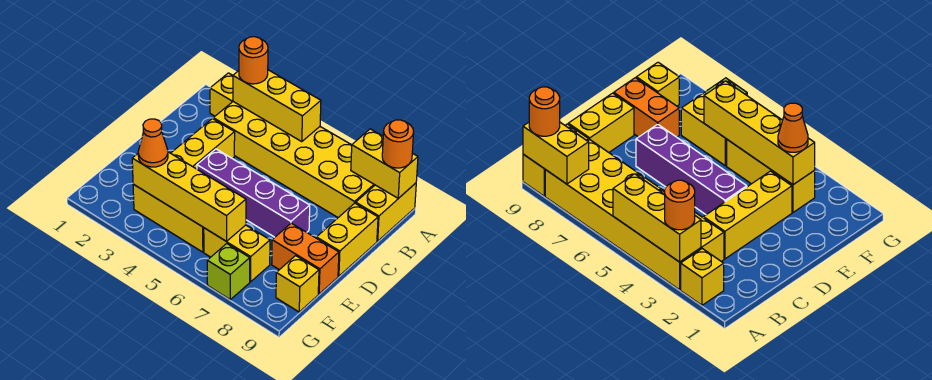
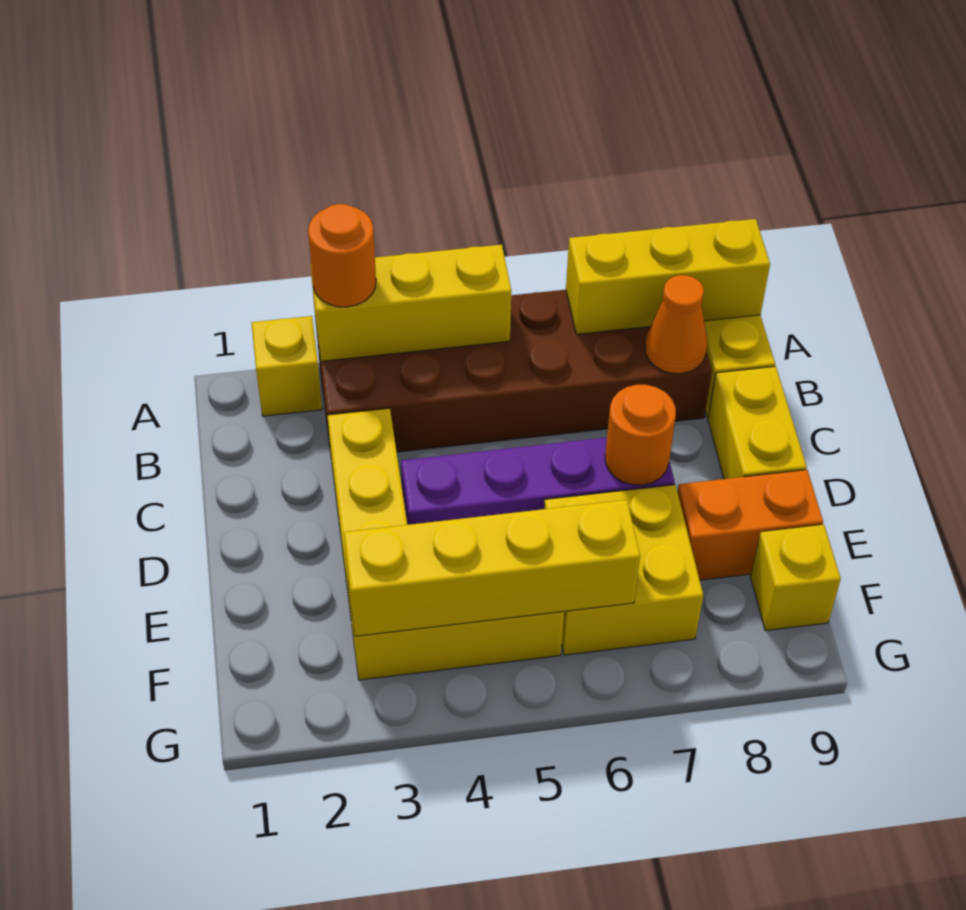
yellow 2x6 brick [213,102,375,217] -> brown 2x6 brick [315,290,712,453]
yellow 1x2 brick [351,129,418,198] -> yellow 1x3 brick [566,219,770,334]
orange 1x1 round brick [382,120,414,168] -> orange 1x1 round brick moved to [605,385,676,485]
orange 1x1 cone [138,119,168,167] -> orange 1x1 cone moved to [645,275,707,374]
yellow 1x2 brick [204,225,270,282] -> yellow 2x2 brick [544,485,703,655]
lime 1x1 brick [207,244,250,300] -> none

